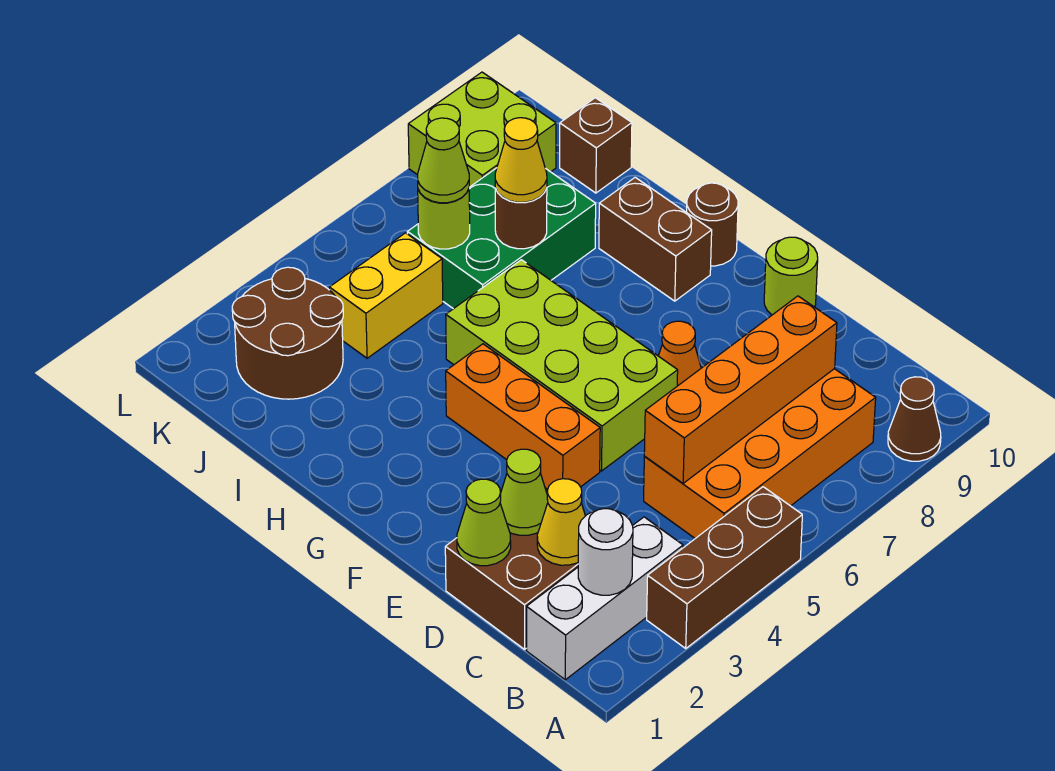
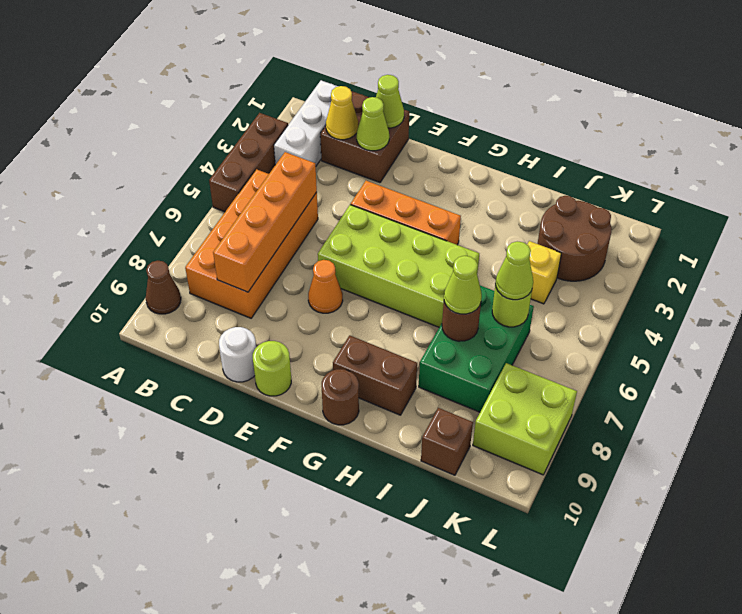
white 1x1 round brick [578,509,633,595] -> white 1x1 round brick moved to [219,327,256,382]
yellow 1x1 cone [495,118,547,202] -> lime 1x1 cone [444,256,482,314]
yellow 1x2 brick [329,233,443,358] -> yellow 1x1 brick [527,241,561,304]

